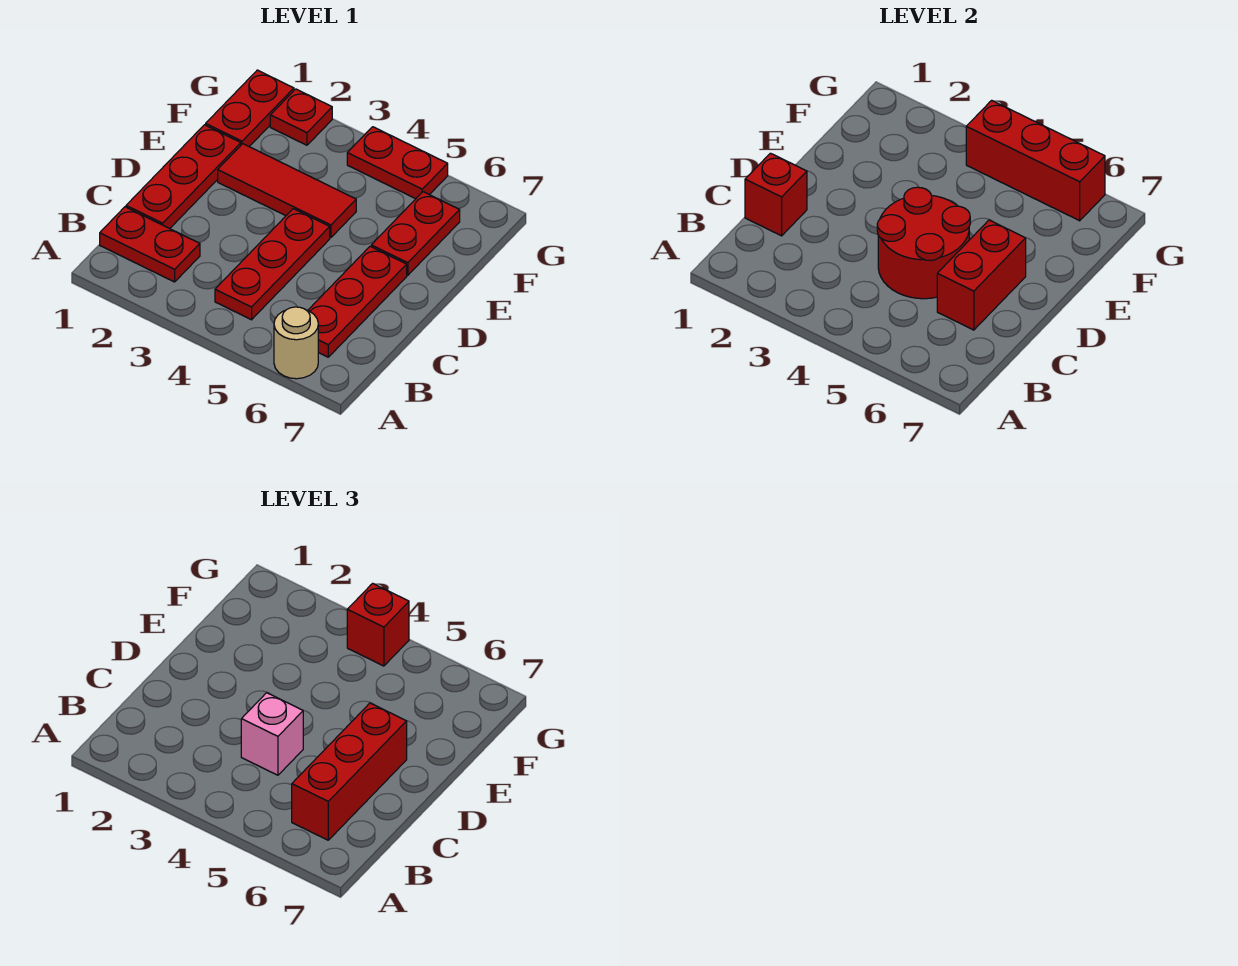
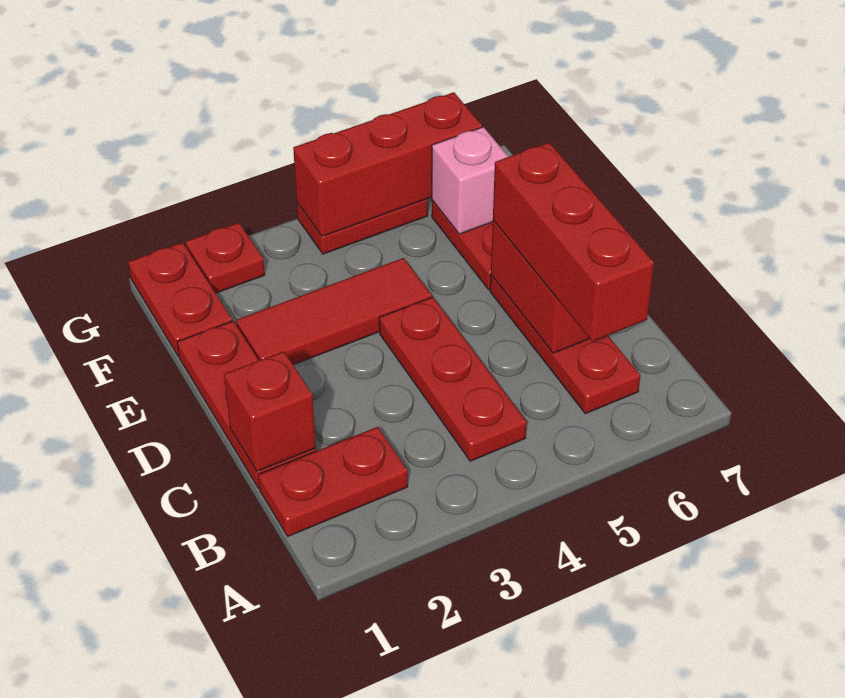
tan 1x1 round brick [274,307,318,379] -> none
red 2x2 round brick [877,187,970,299] -> none
pink 1x1 brick [241,693,303,775] -> pink 1x1 brick moved to [432,127,509,234]
red 1x1 brick [347,583,409,666] -> none

